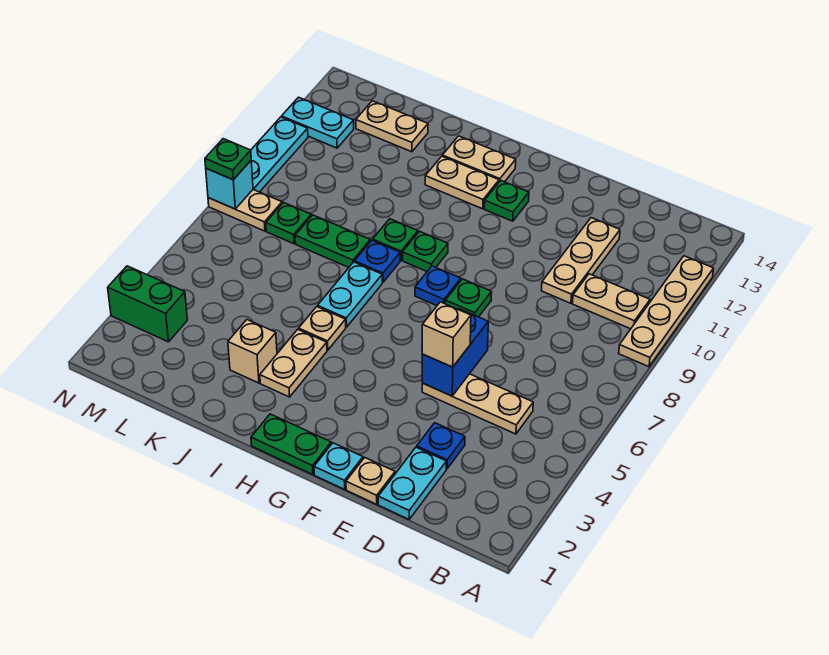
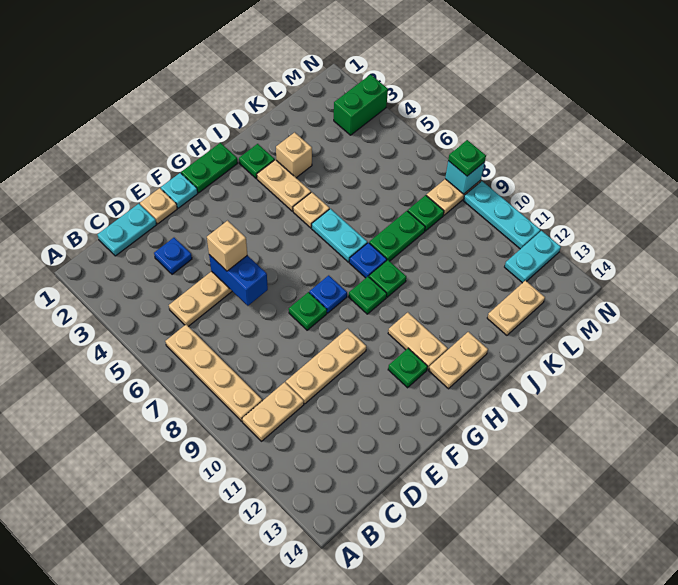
tan 1x4 plate [619,256,714,367] -> tan 1x4 plate moved to [165,325,262,421]
cyan 1x2 plate [378,447,446,519] -> cyan 1x2 plate turned to [97,204,157,256]
tan 1x3 plate [542,218,620,303] -> tan 1x3 plate turned to [286,329,366,404]
tan 1x2 plate [425,156,499,209] -> tan 1x2 plate turned to [388,312,447,370]
none -> green 1x1 plate [239,144,275,178]

